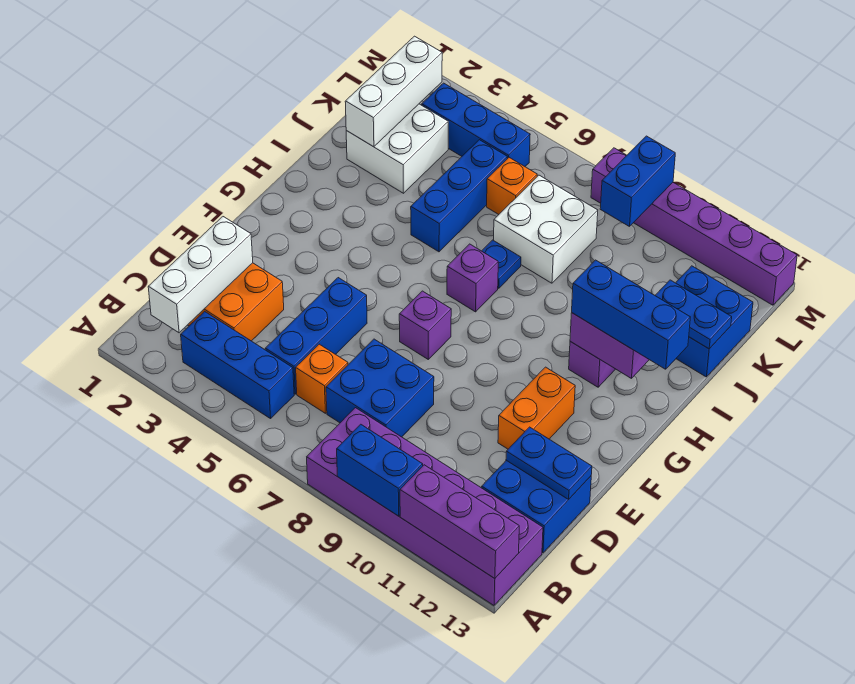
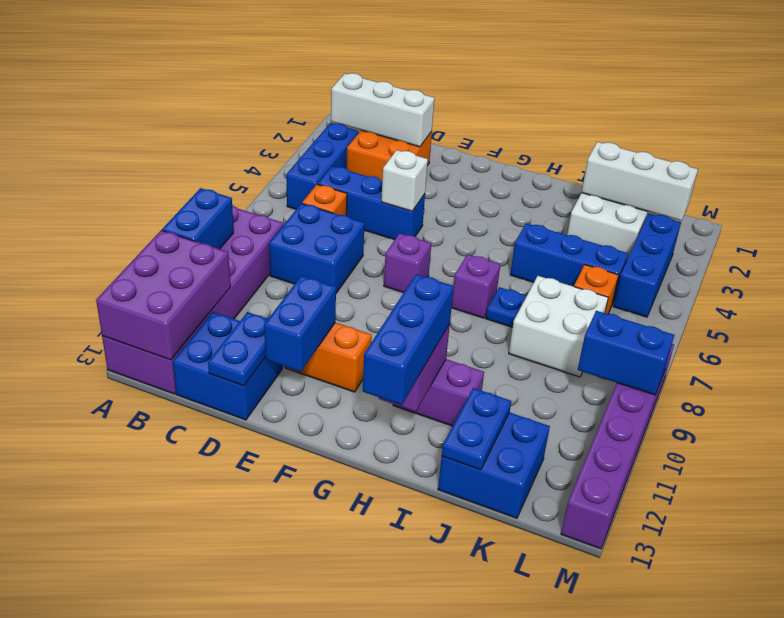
purple 1x3 brick [400,465,519,579] -> purple 2x3 brick [96,230,230,360]
none -> white 1x1 brick [381,150,428,211]
none -> blue 1x2 brick [264,276,336,372]

